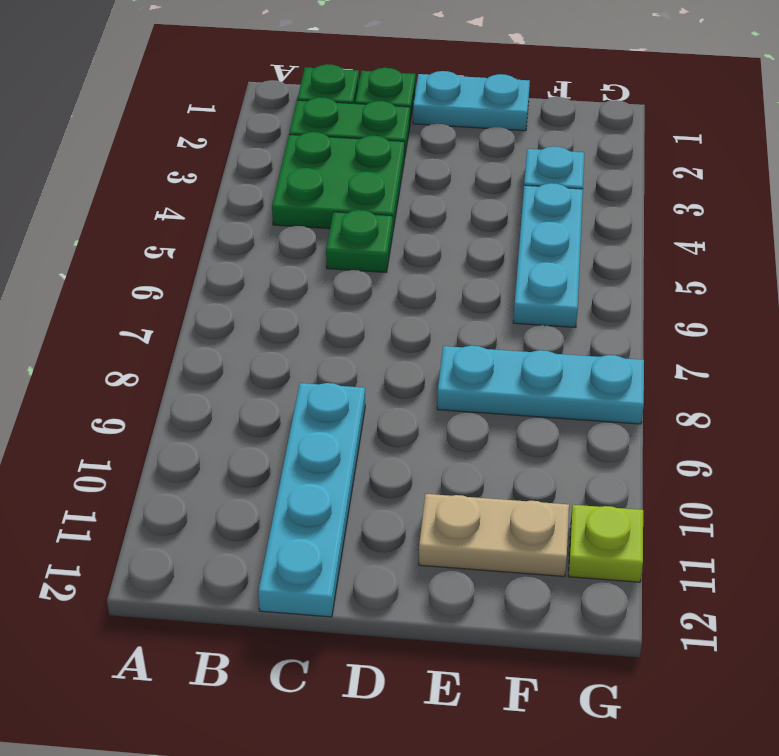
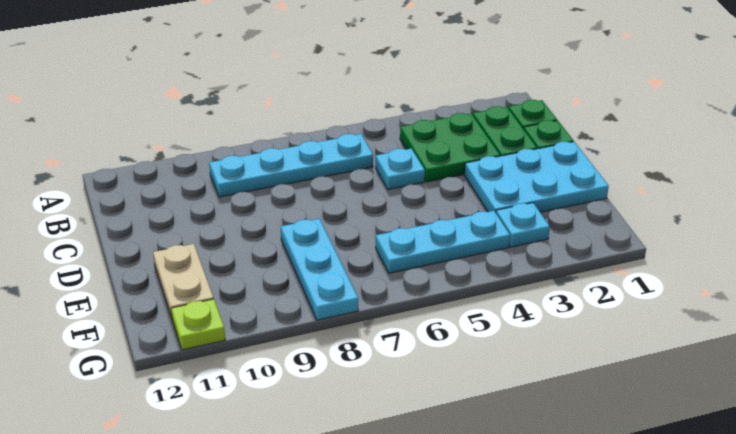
green 1x1 plate [326,210,393,272] -> cyan 1x1 plate [376,149,425,190]
cyan 1x4 plate [258,383,365,617] -> cyan 1x4 plate moved to [209,134,373,197]
cyan 1x2 plate [413,71,530,131] -> cyan 2x3 plate [465,142,609,212]

